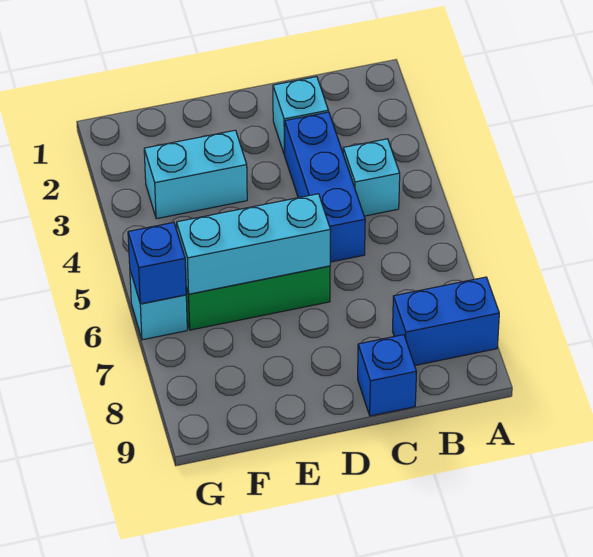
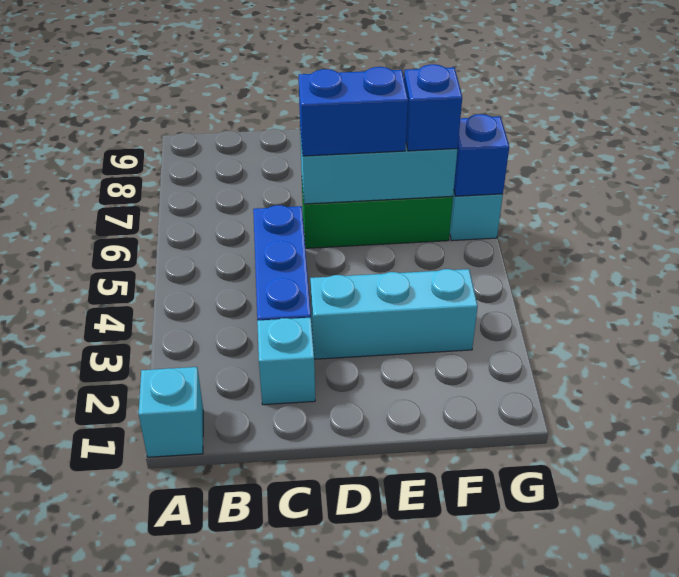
blue 1x2 brick [393,277,499,365] -> blue 1x2 brick moved to [299,67,408,156]
cyan 1x1 brick [343,139,400,216] -> cyan 1x1 brick moved to [139,367,203,457]
blue 1x1 brick [358,335,417,416] -> blue 1x1 brick moved to [404,64,462,151]
cyan 1x2 brick [144,130,247,219] -> cyan 1x3 brick [310,269,478,359]

